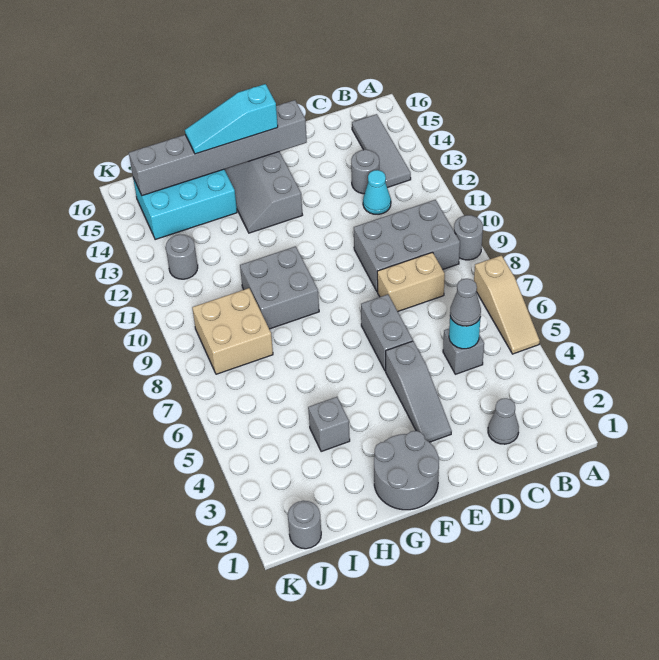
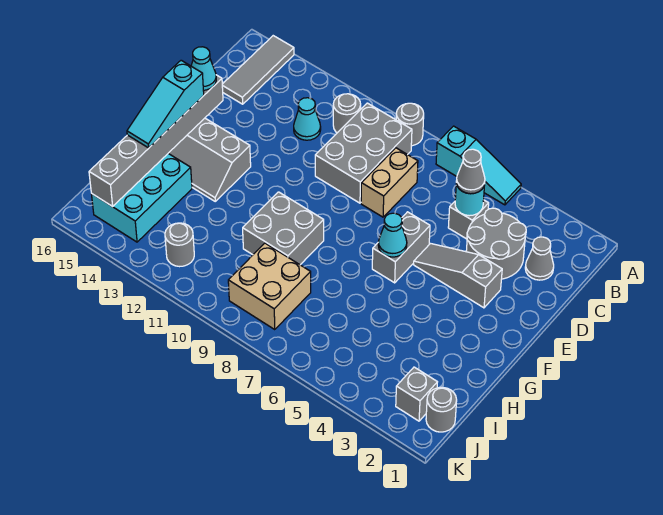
tan 1x3 slope [474,255,540,354] -> cyan 1x3 slope [436,126,521,205]
grey 1x3 tile [352,114,411,188] -> grey 1x3 tile turned to [222,36,294,104]
grey 1x1 round brick [351,150,379,194] -> grey 1x1 round brick moved to [333,94,361,133]
grey 1x3 slope [386,341,452,442] -> grey 1x3 slope turned to [414,244,502,308]
grey 1x2 brick [361,294,413,371] -> grey 1x2 brick turned to [372,212,430,283]
none -> cyan 1x1 cone [191,47,216,90]
grey 2x2 round brick [374,431,439,510] -> grey 2x2 round brick moved to [466,208,526,279]
none -> cyan 1x1 cone [378,213,407,257]
grey 1x1 brick [308,397,350,452] -> grey 1x1 brick moved to [396,367,437,421]

